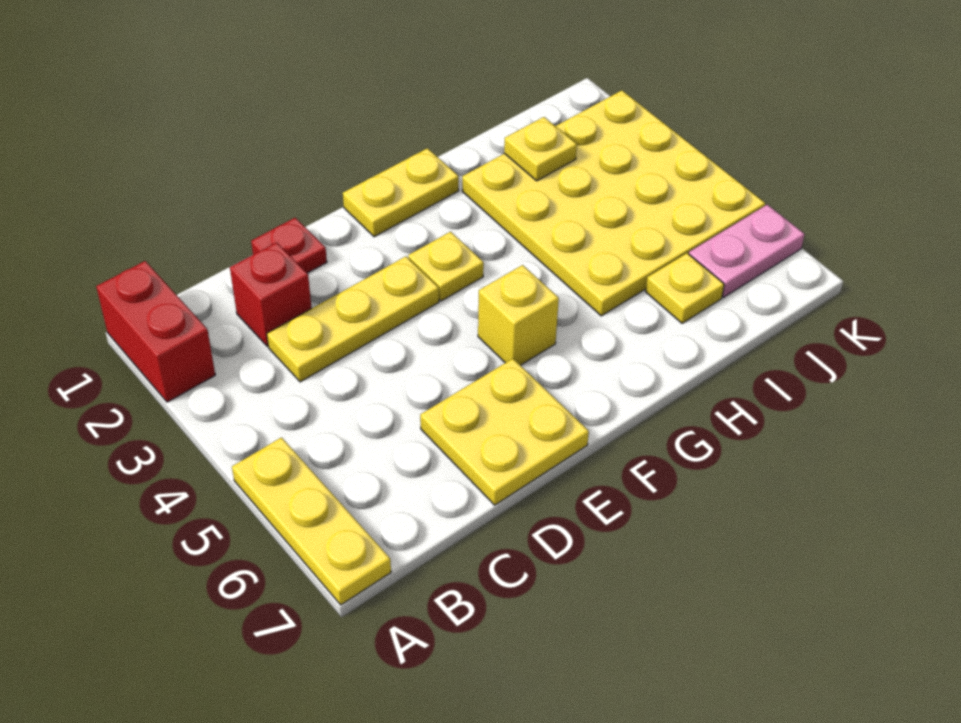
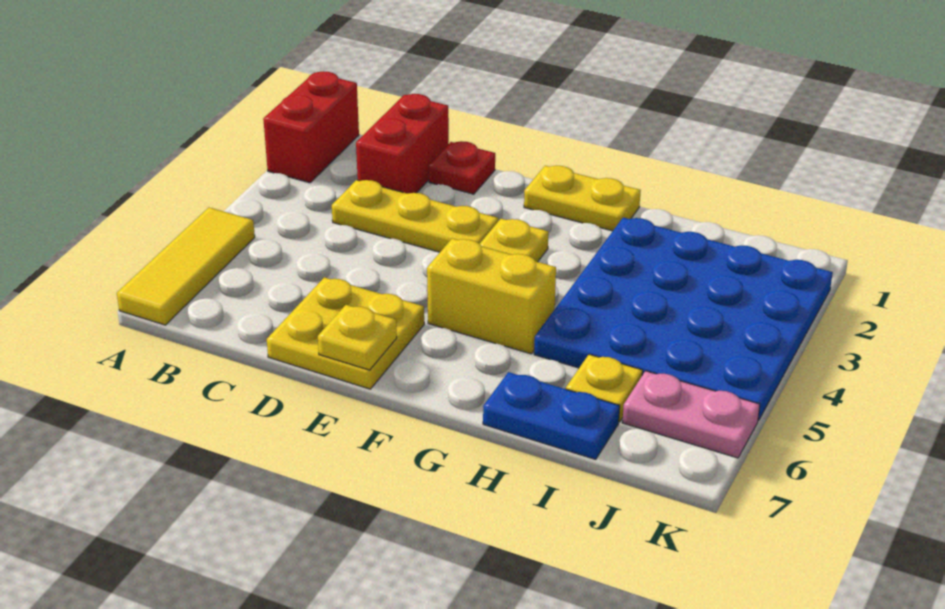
yellow 1x3 plate [232,438,391,605] -> yellow 1x3 tile [117,208,255,325]
red 1x1 brick [230,243,312,346] -> red 1x2 brick [356,94,449,194]
yellow 1x1 brick [478,265,559,365] -> yellow 1x2 brick [427,238,556,354]
yellow 4x4 plate [462,90,765,316] -> blue 4x4 plate [534,218,833,421]
none -> blue 1x2 plate [483,372,620,459]
yellow 1x1 plate [504,117,577,181] -> yellow 1x1 plate moved to [318,305,397,370]

